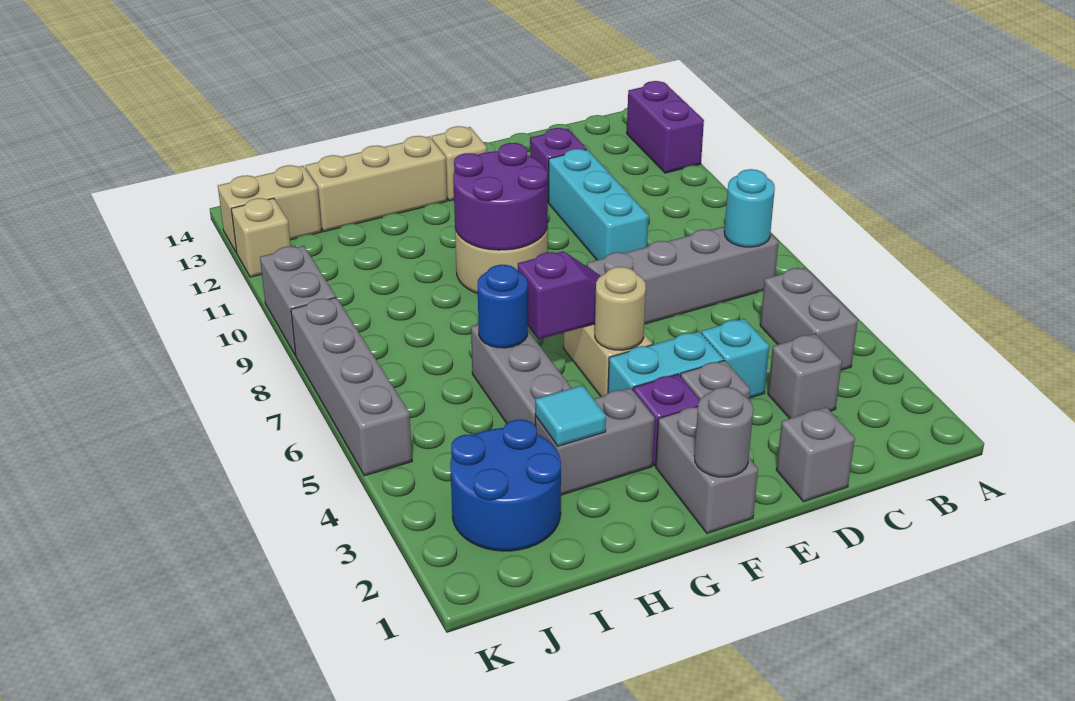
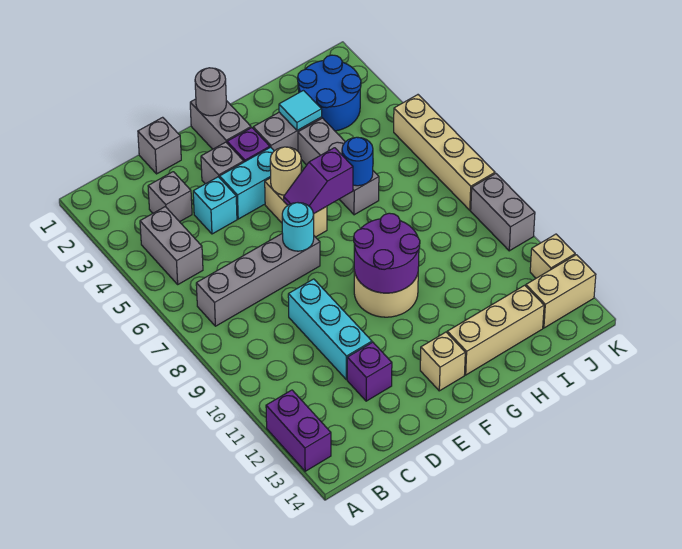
cyan 1x1 round brick [724,169,775,247] -> cyan 1x1 round brick moved to [282,203,314,251]
grey 1x4 brick [291,297,412,476] -> tan 1x4 brick [394,95,495,210]

